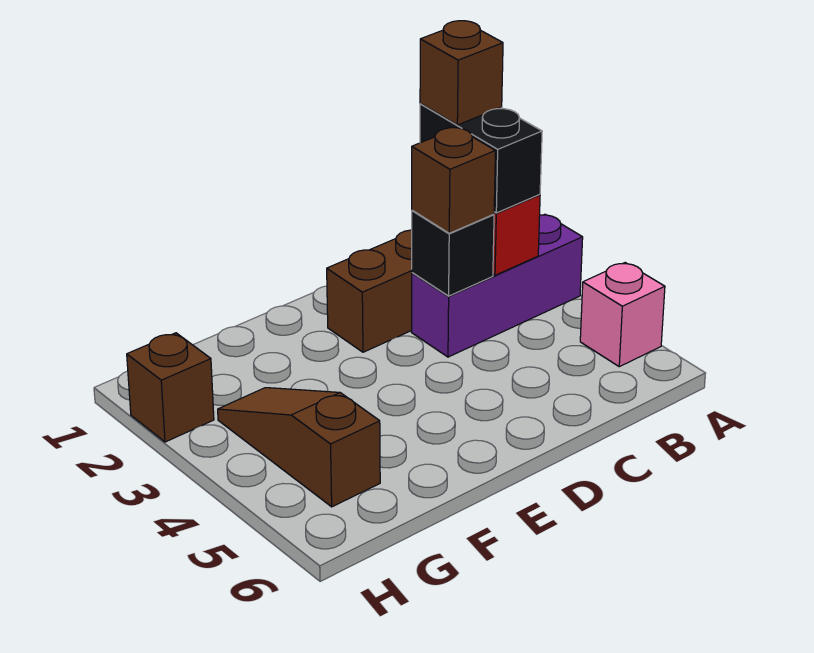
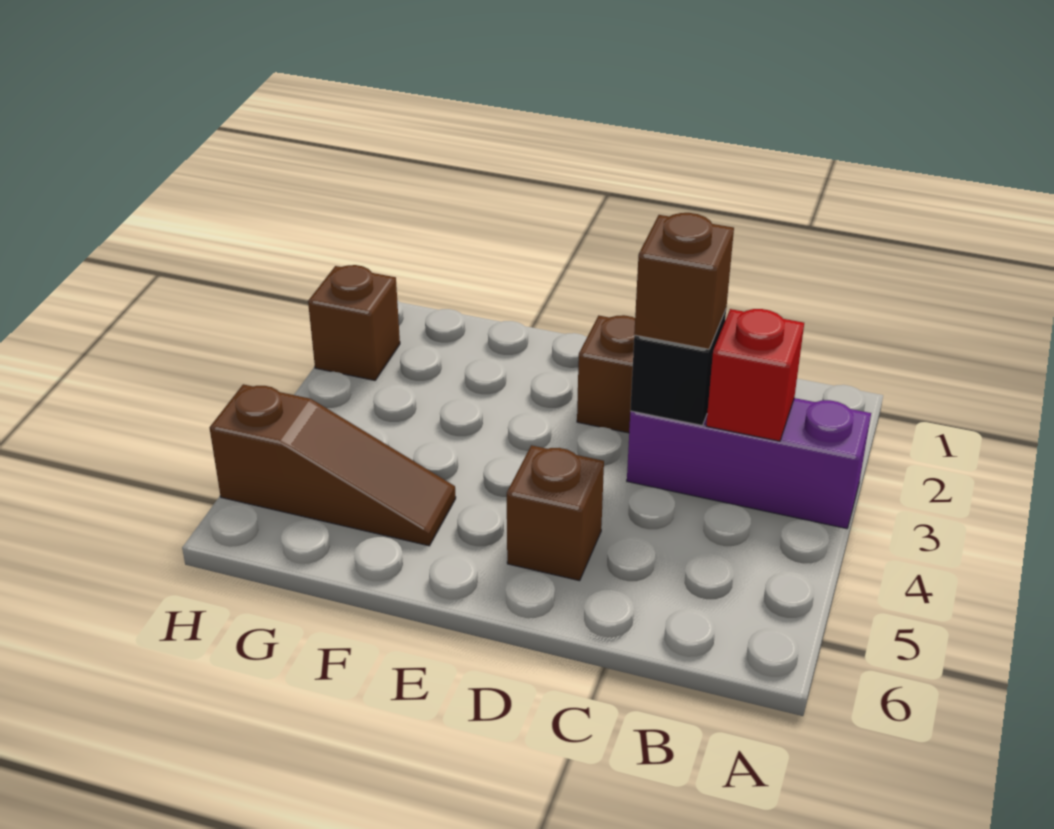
pink 1x1 brick [580,263,665,367] -> none
black 1x2 brick [420,104,542,213] -> none
brown 1x1 brick [420,21,503,125] -> brown 1x1 brick moved to [507,445,604,581]
brown 1x3 slope [218,388,380,507] -> brown 1x3 slope turned to [209,384,456,546]

